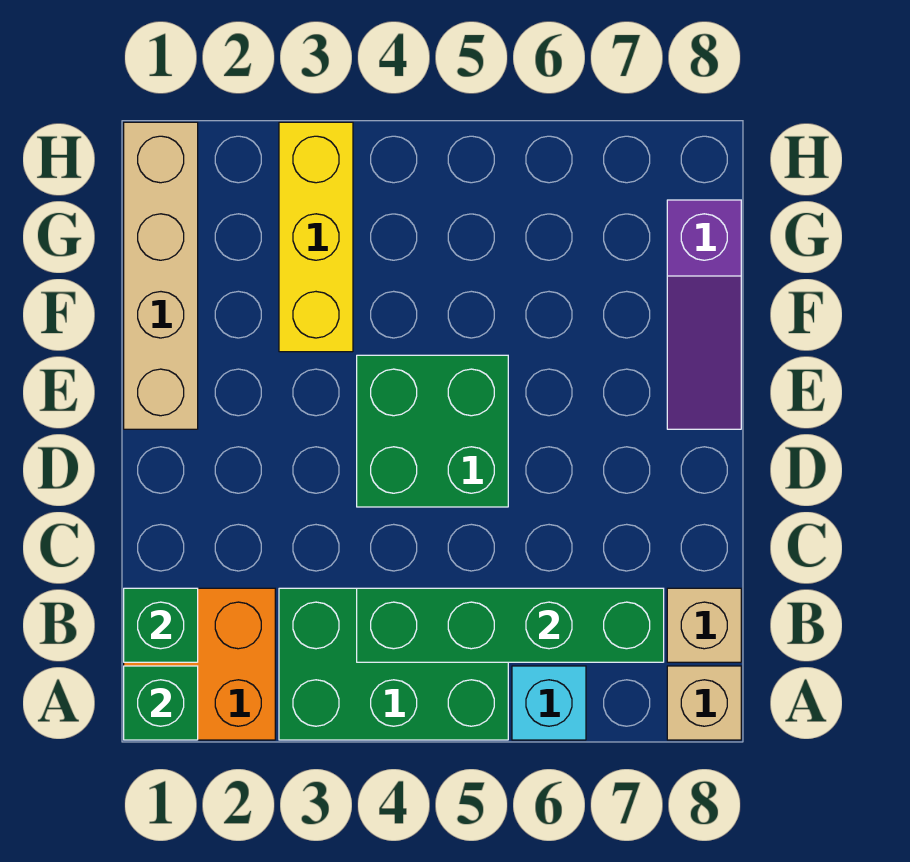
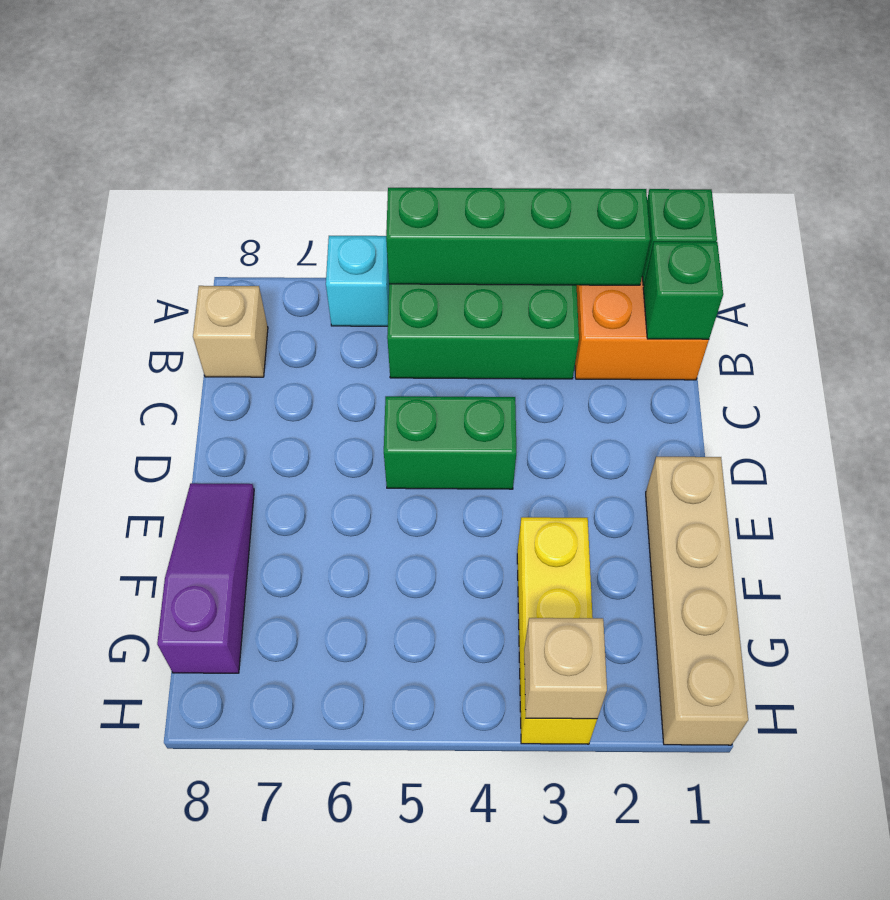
tan 1x1 brick [667,666,741,740] -> tan 1x1 brick moved to [524,618,607,719]
green 1x4 brick [357,588,664,662] -> green 1x4 brick moved to [386,188,650,285]
green 2x2 brick [357,355,508,507] -> green 1x2 brick [384,396,516,489]

